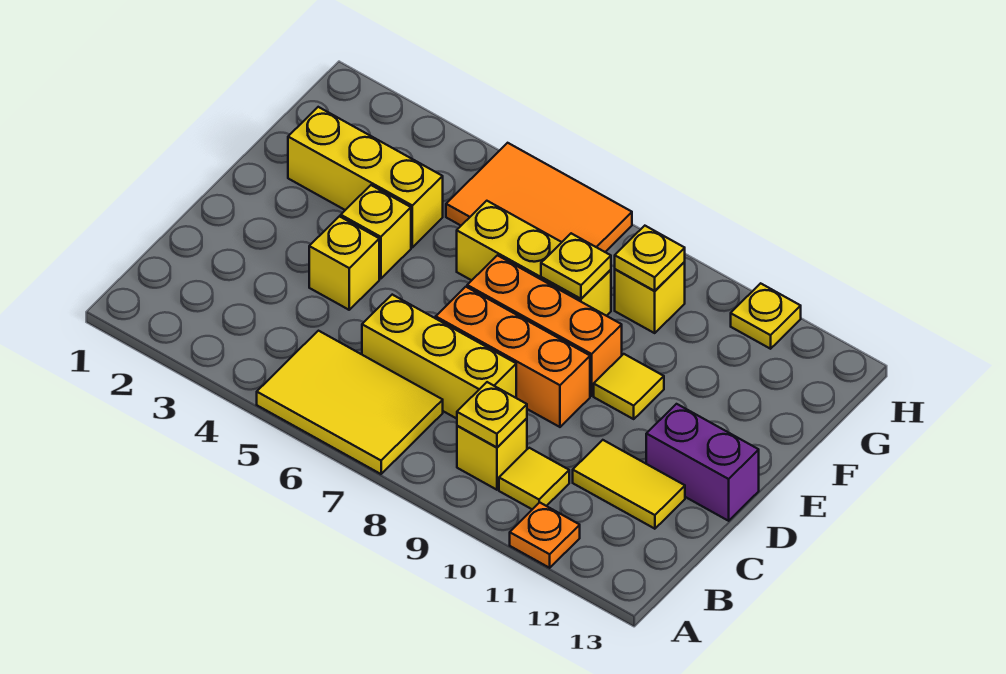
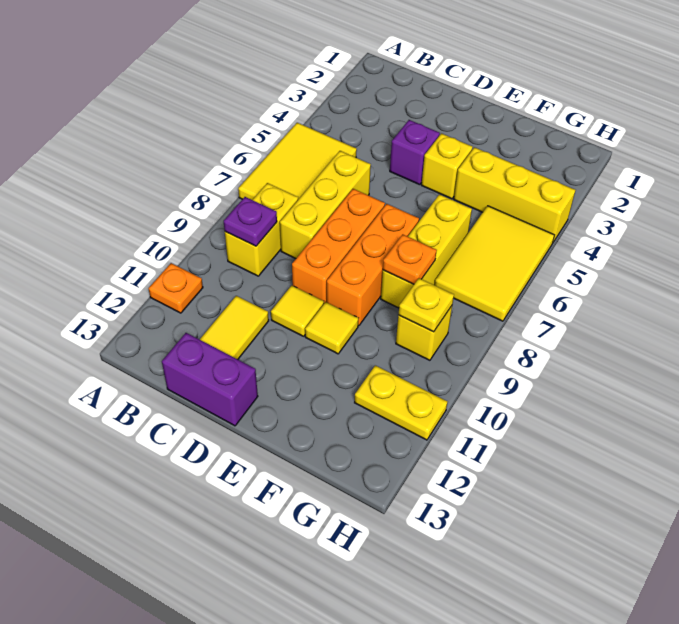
yellow 1x1 brick [457,418,527,490] -> yellow 1x2 brick [225,183,298,276]
yellow 1x1 plate [457,382,527,447] -> purple 1x1 plate [224,197,277,246]
yellow 1x1 tile [499,448,569,509] -> yellow 1x1 tile moved to [271,285,324,336]
yellow 1x1 brick [309,216,379,310] -> purple 1x1 brick [390,120,440,185]
purple 1x2 brick [646,404,759,521] -> purple 1x2 brick turned to [162,333,258,426]
yellow 1x3 brick [288,107,443,247] -> yellow 1x3 brick turned to [454,147,575,242]
yellow 1x1 plate [541,233,611,299] -> orange 1x1 plate [383,234,437,284]
orange 2x3 tile [446,143,632,252] -> yellow 2x3 tile [435,206,554,321]
yellow 1x1 plate [731,283,801,349] -> yellow 1x2 plate [355,365,447,440]

